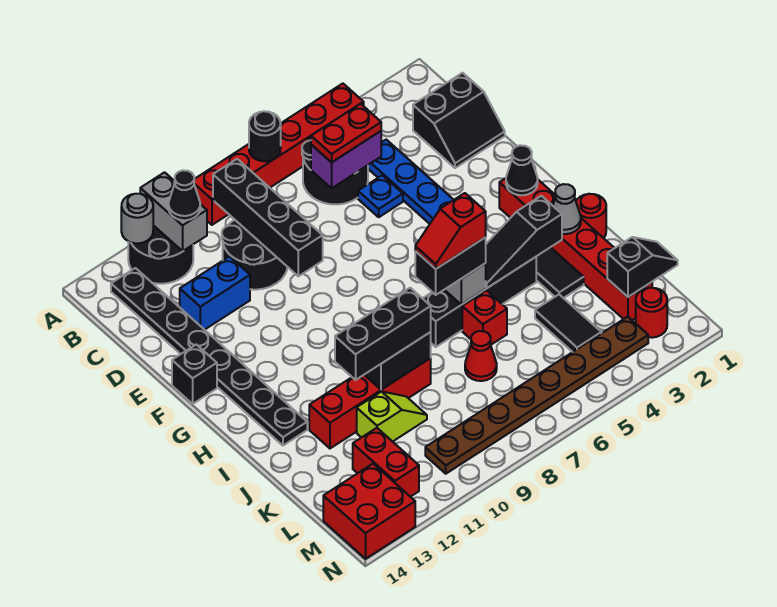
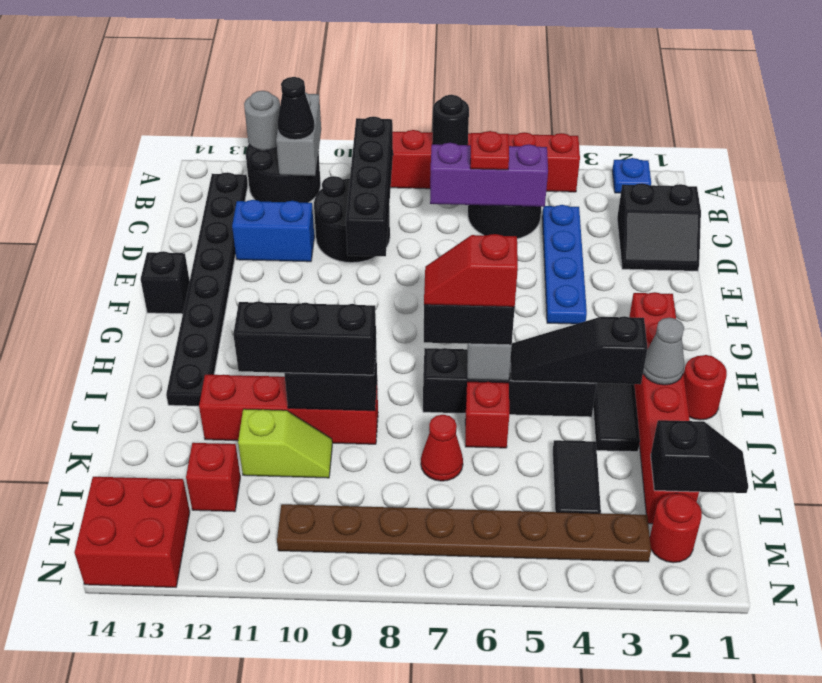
purple 1x2 brick [311,131,381,188] -> purple 1x3 brick [430,143,548,207]
red 1x2 plate [311,104,381,162] -> red 1x1 plate [470,131,509,170]
blue 1x1 plate [358,175,403,217] -> blue 1x1 plate moved to [612,158,651,193]
black 1x1 cone [506,145,538,195] -> none
red 1x2 brick [353,428,419,497] -> red 1x1 brick [186,443,240,512]

